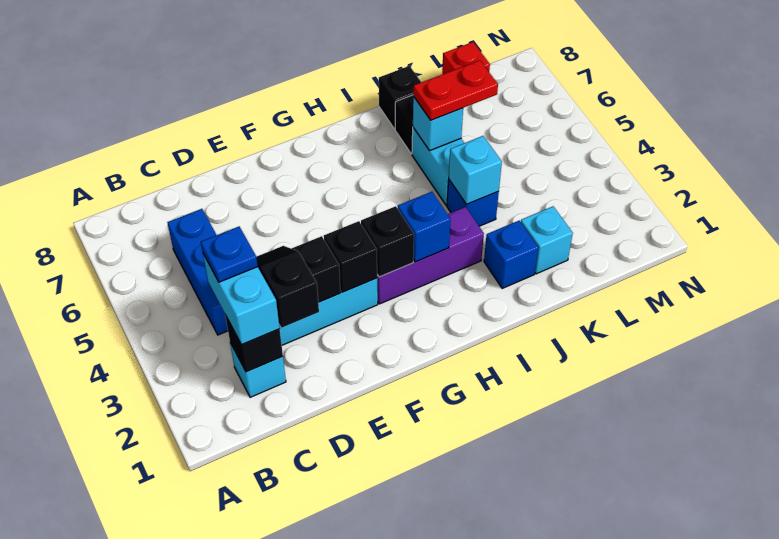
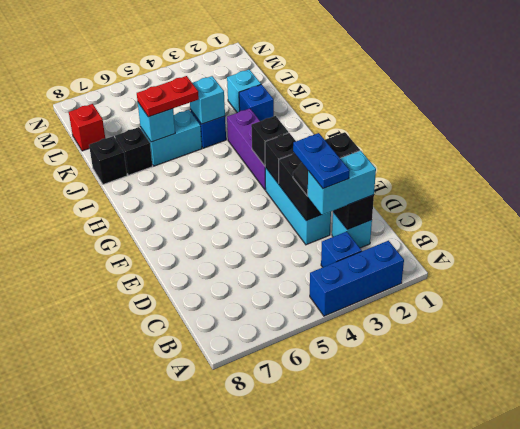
blue 1x1 plate [201,227,258,282] -> blue 1x2 plate [293,133,350,189]
blue 1x3 brick [167,209,228,335] -> blue 1x3 brick moved to [310,241,404,316]
blue 1x1 brick [398,192,451,262] -> blue 1x1 brick moved to [321,232,362,267]
red 1x2 plate [413,60,498,120] -> red 1x2 plate turned to [137,76,199,117]

